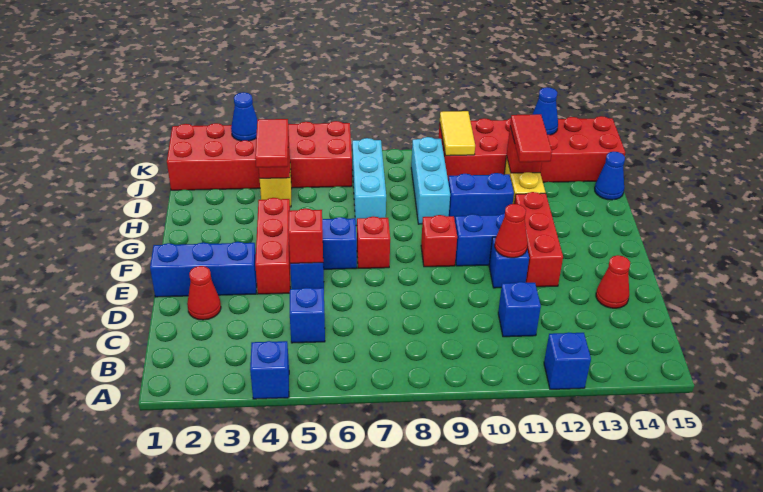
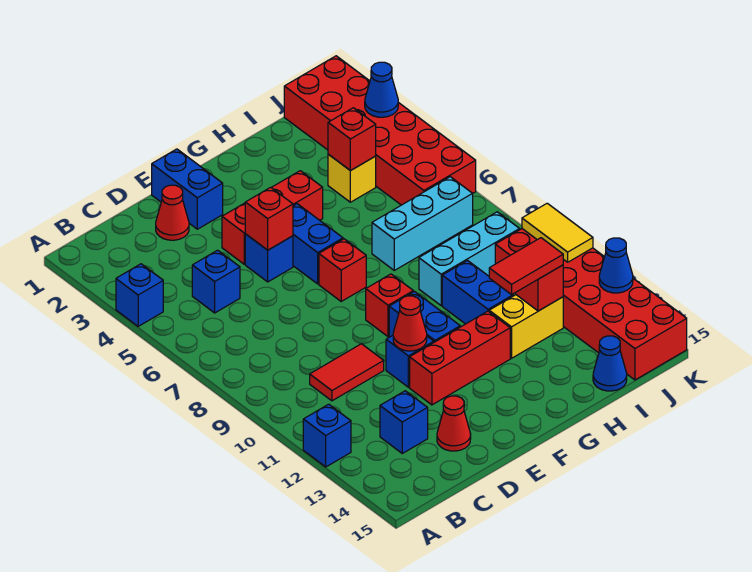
blue 1x1 brick [498,282,541,337] -> blue 1x1 brick moved to [380,391,428,453]
blue 1x3 brick [150,242,257,297] -> blue 1x2 brick [152,149,223,229]
red 1x2 tile [255,119,288,167] -> red 1x2 tile moved to [310,344,384,401]
yellow 1x2 tile [440,111,475,156] -> yellow 1x2 tile turned to [522,203,593,262]

